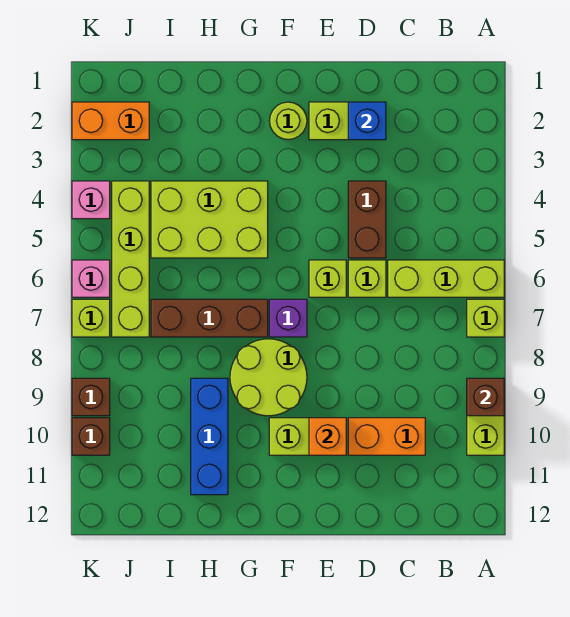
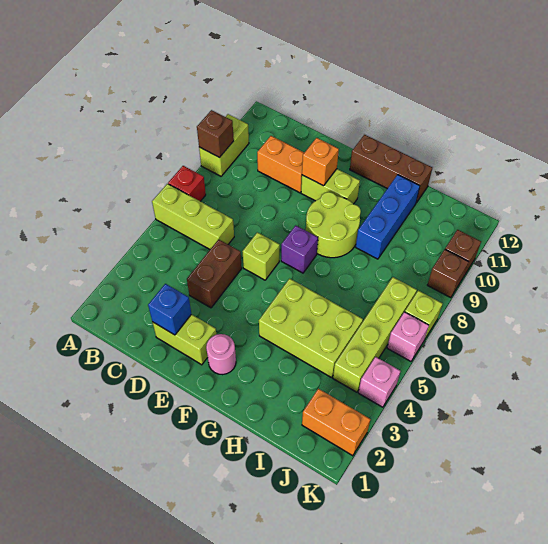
lime 1x1 brick [467,299,504,337] -> red 1x1 brick [168,166,206,201]
lime 1x1 brick [348,260,386,297] -> none
lime 1x1 round brick [269,102,307,140] -> pink 1x1 round brick [206,334,236,375]
brown 1x3 brick [151,299,268,337] -> brown 1x3 brick moved to [350,135,432,203]

